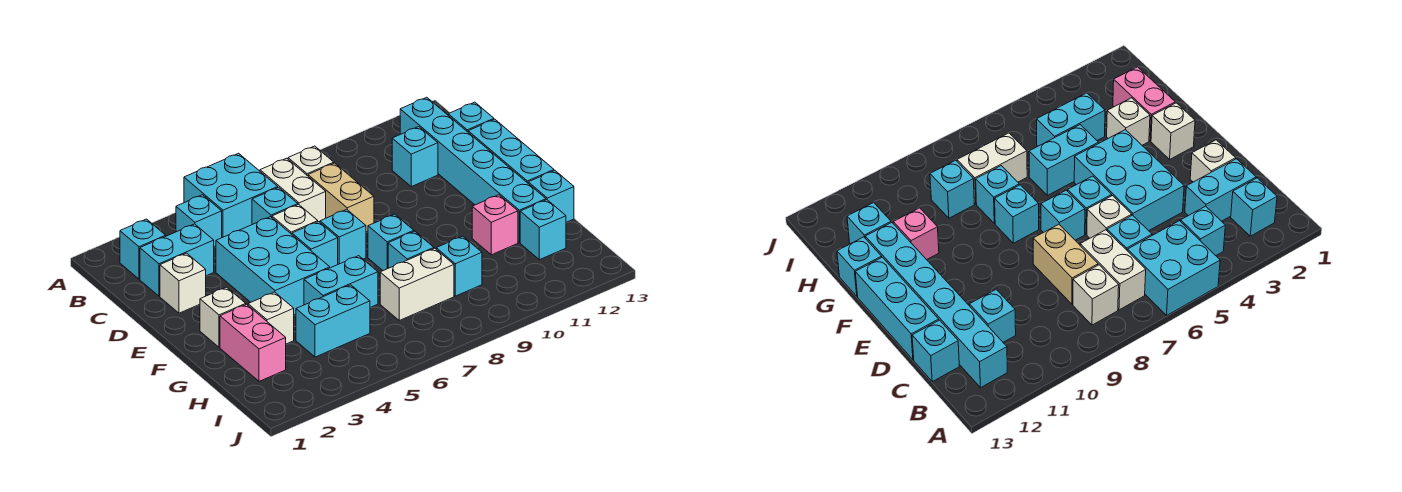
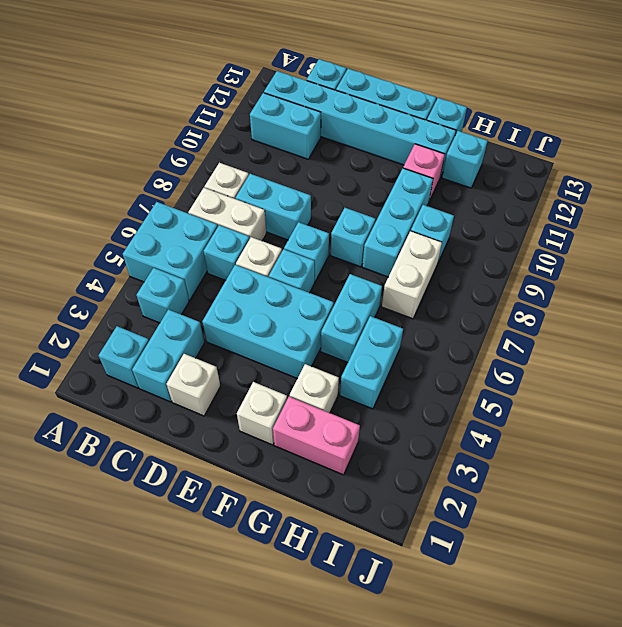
tan 1x2 brick [308,163,374,232] -> cyan 1x2 brick [236,174,311,240]
cyan 1x1 brick [392,127,438,187] -> cyan 1x2 brick [250,93,321,159]
cyan 1x1 brick [388,231,434,268] -> cyan 1x3 brick [362,168,433,277]

